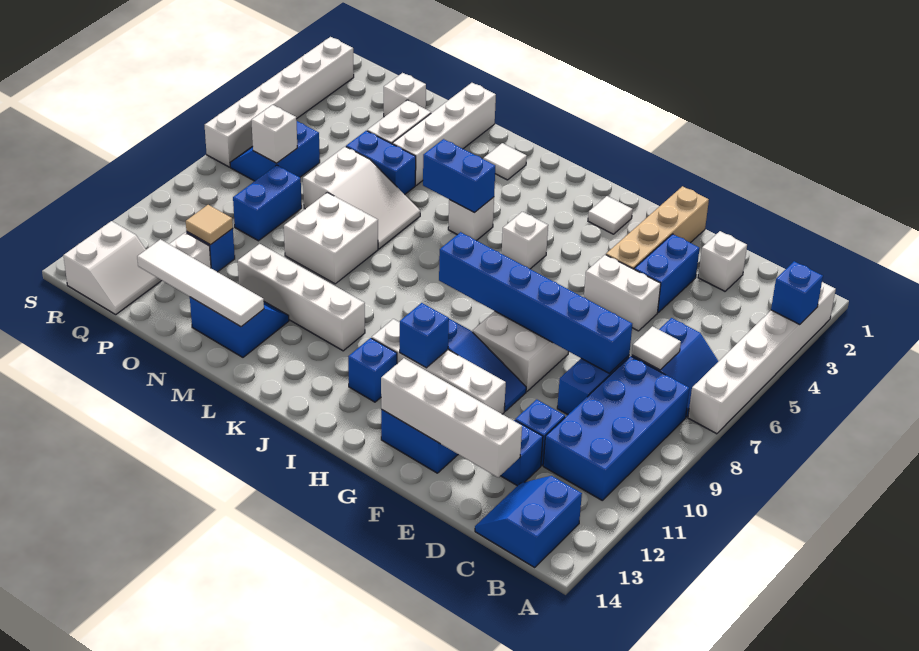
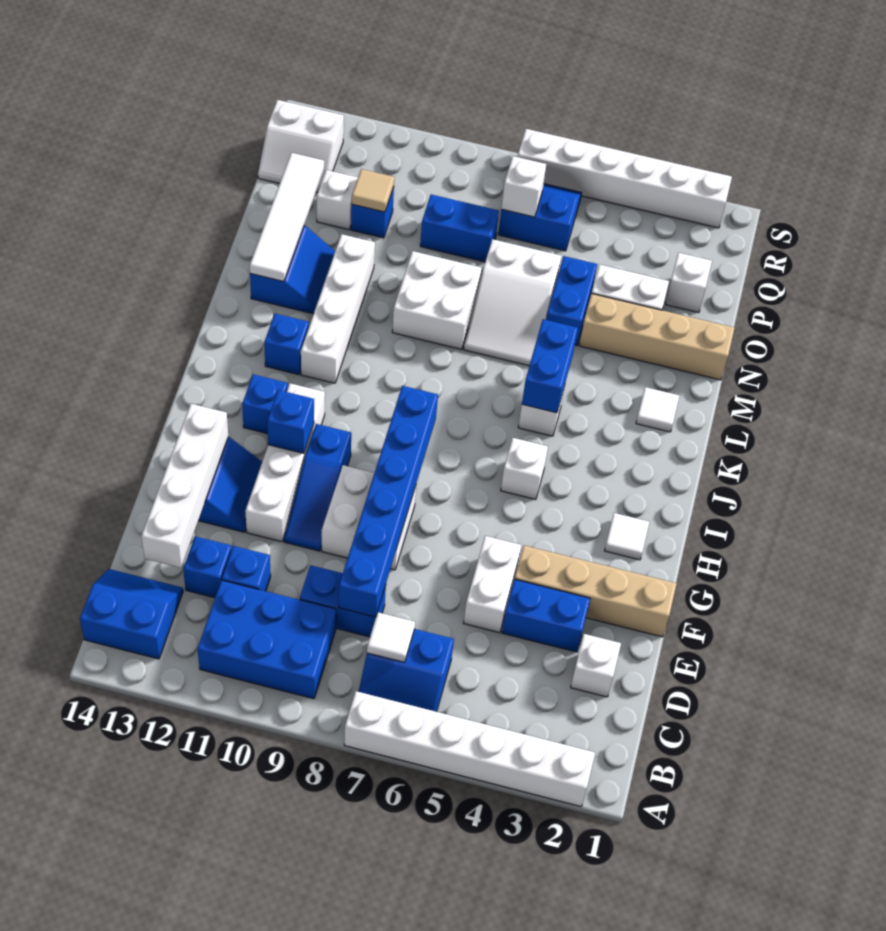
blue 1x1 brick [771,261,823,325] -> blue 1x1 brick moved to [264,314,309,375]
blue 2x4 brick [543,356,689,500] -> blue 2x3 brick [197,580,336,699]
white 1x4 brick [392,83,496,185] -> tan 1x4 brick [579,294,734,380]

